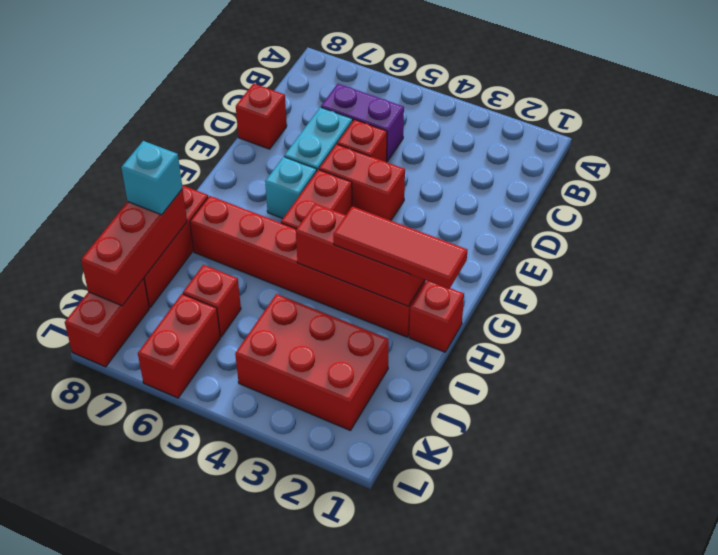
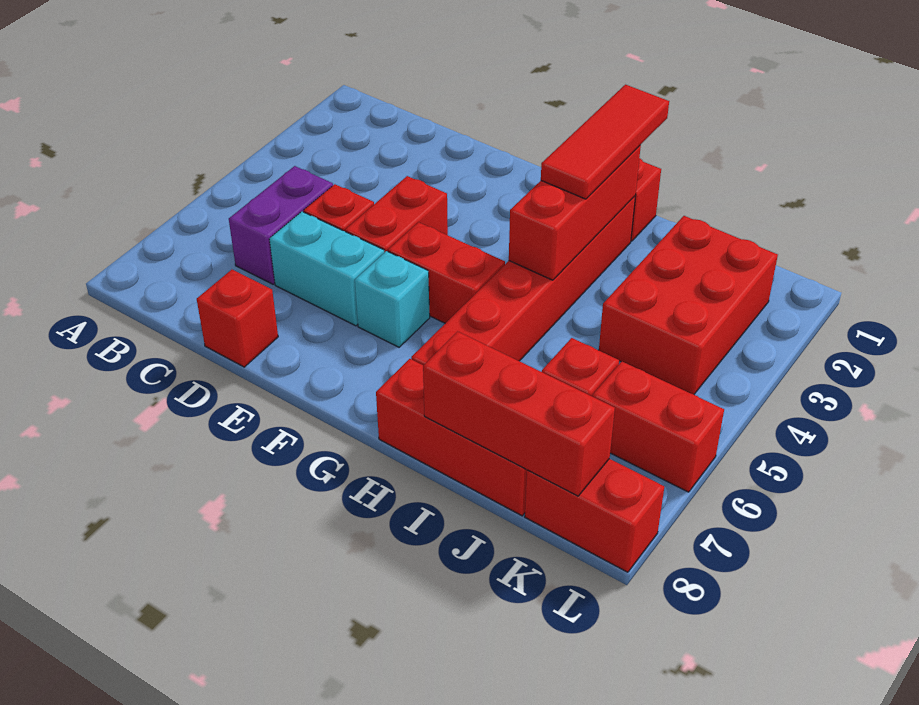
cyan 1x1 brick [121,141,182,215] -> none

